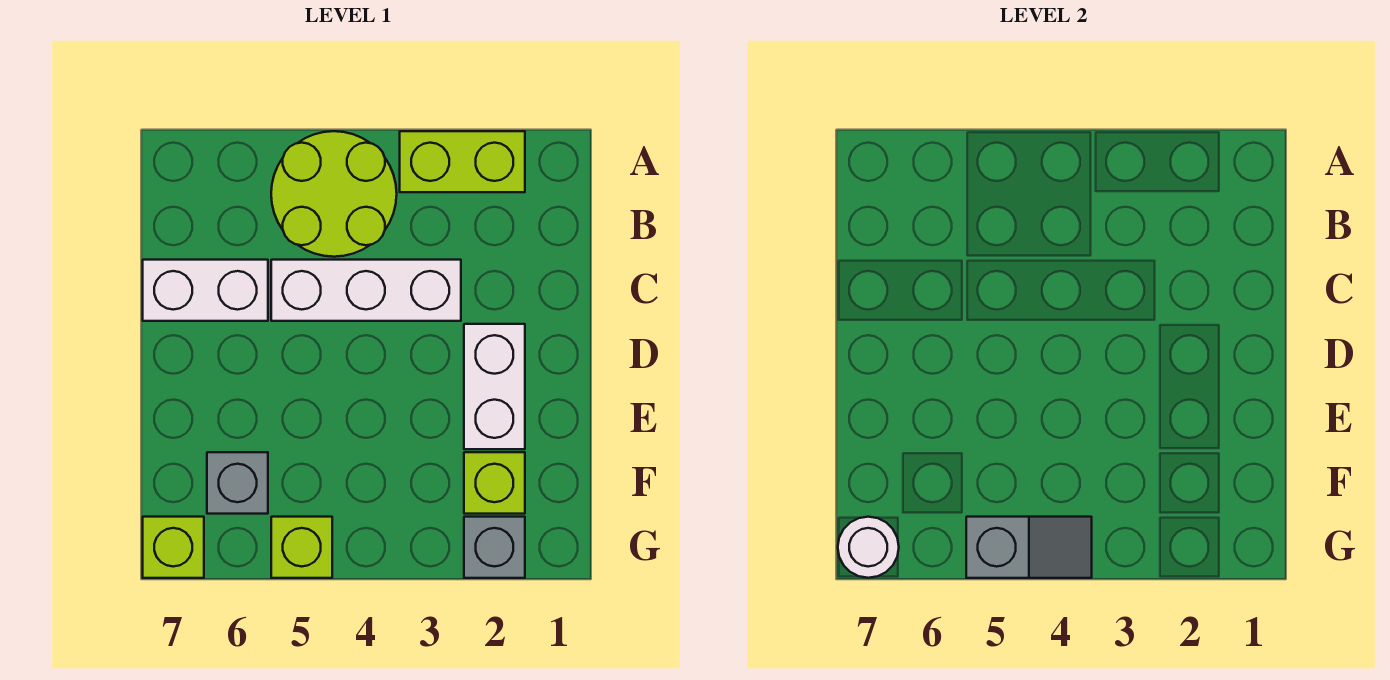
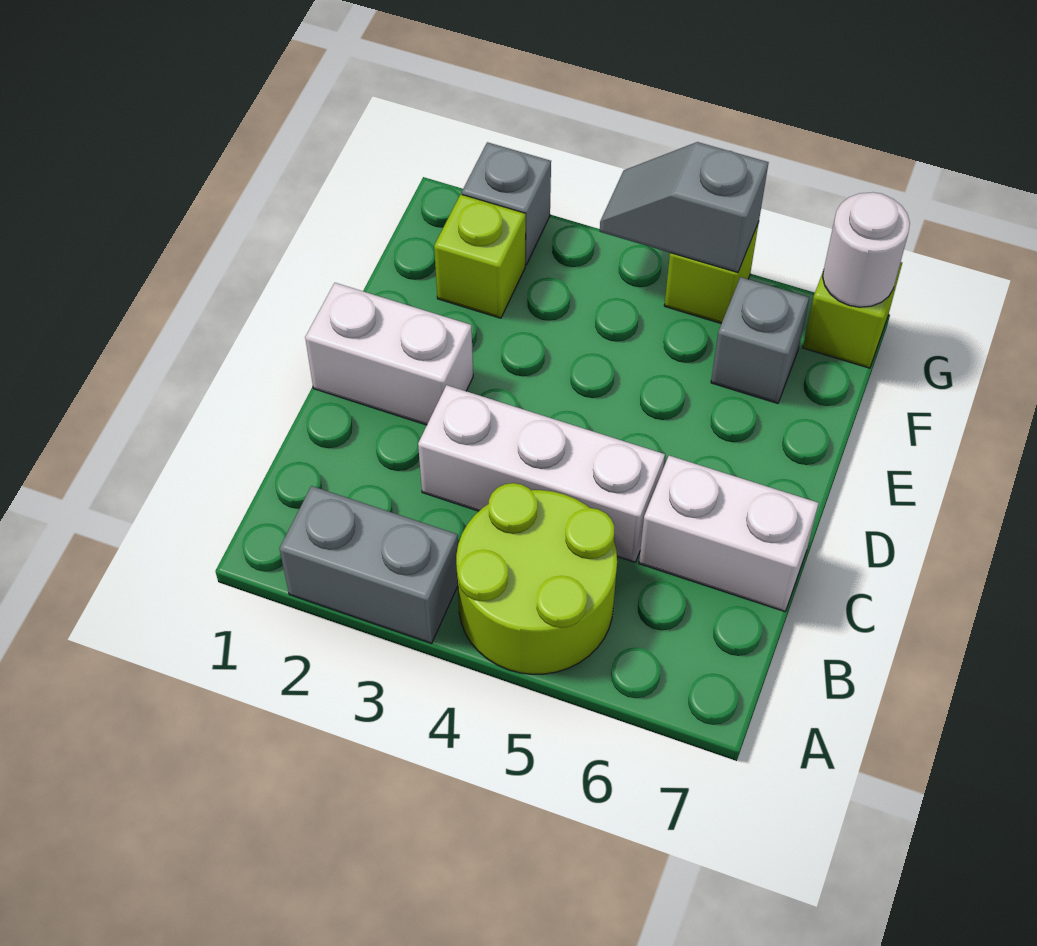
lime 1x2 brick [400,131,525,192] -> grey 1x2 brick [279,486,458,643]
white 1x2 brick [464,324,525,449] -> white 1x2 brick turned to [305,283,473,425]

